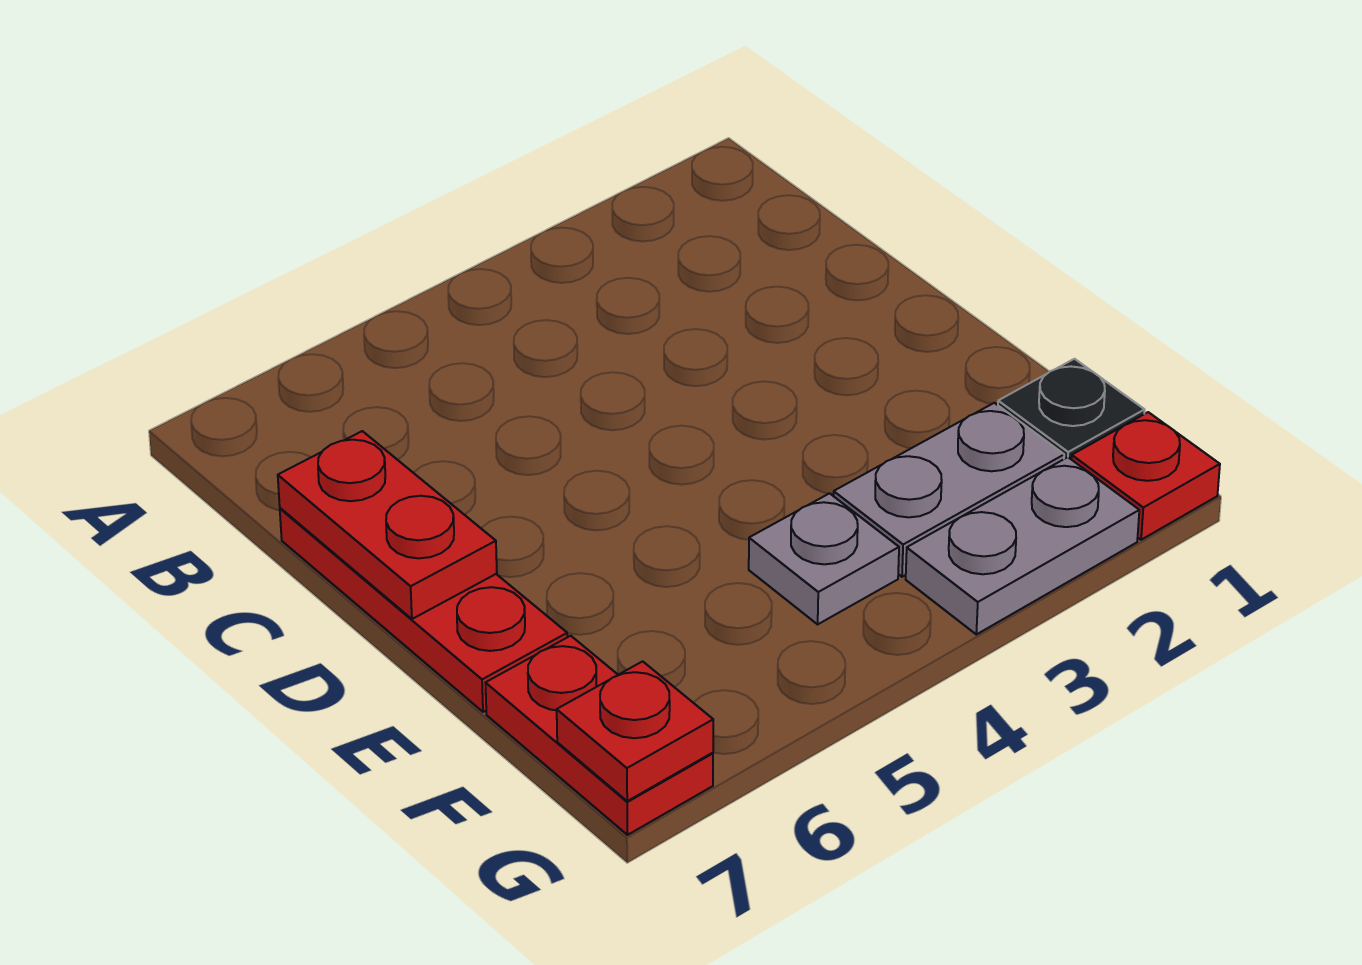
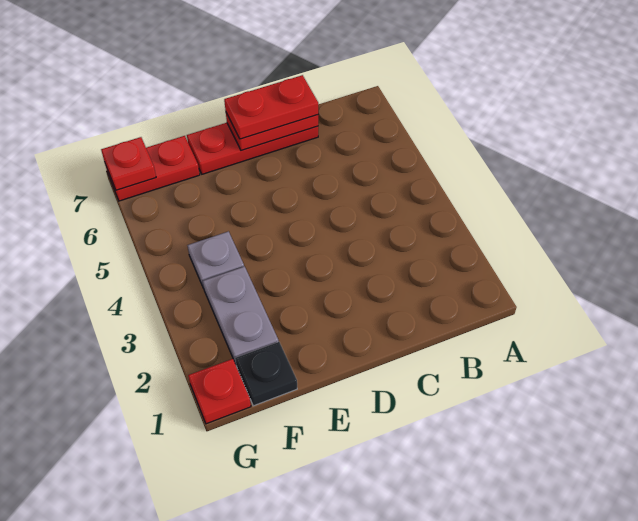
none -> red 1x2 plate [224,75,318,139]
grey 1x2 plate [906,457,1139,634] -> none

